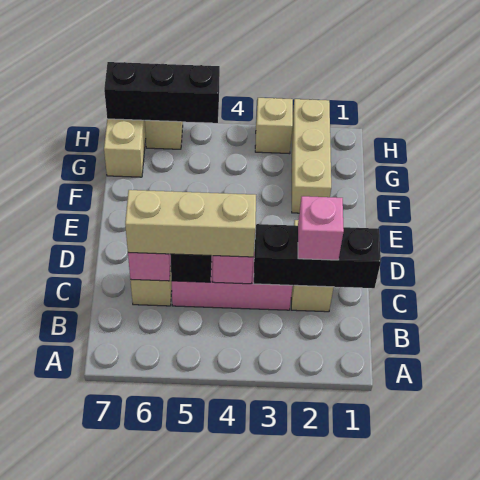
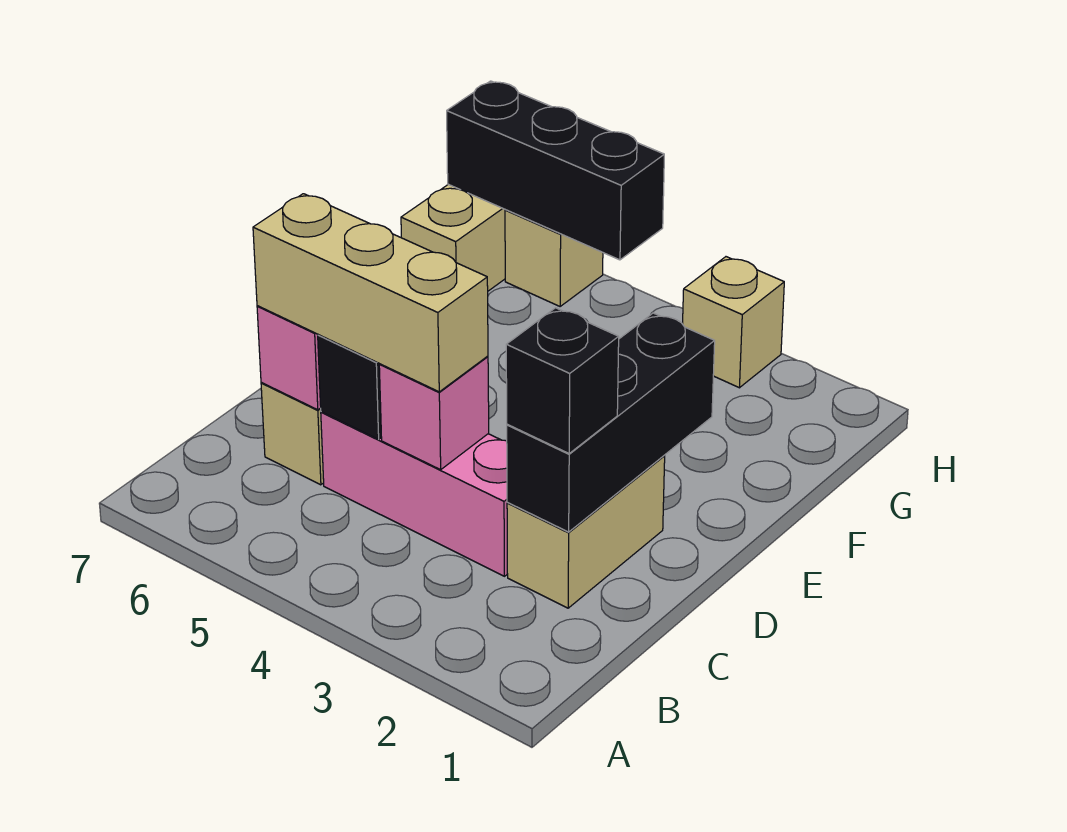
black 1x3 brick [254,224,381,288] -> black 1x3 brick turned to [507,313,715,532]
pink 1x1 brick [298,196,344,260] -> black 1x1 brick [506,308,619,453]
tan 1x3 brick [292,99,331,213] -> none

